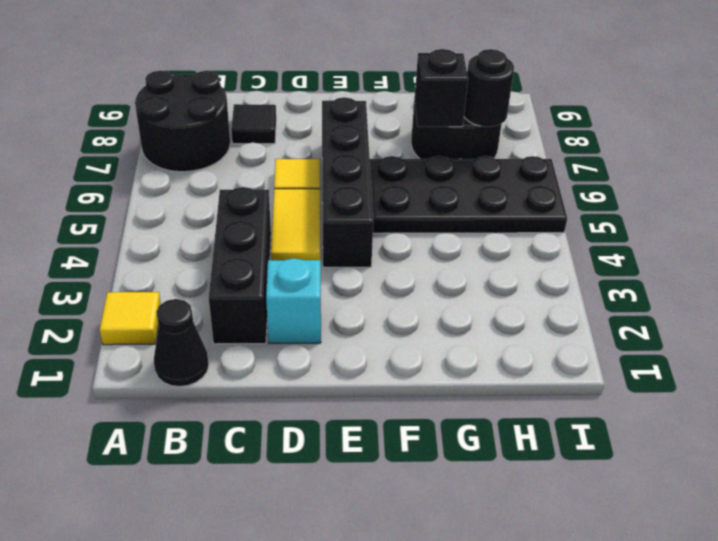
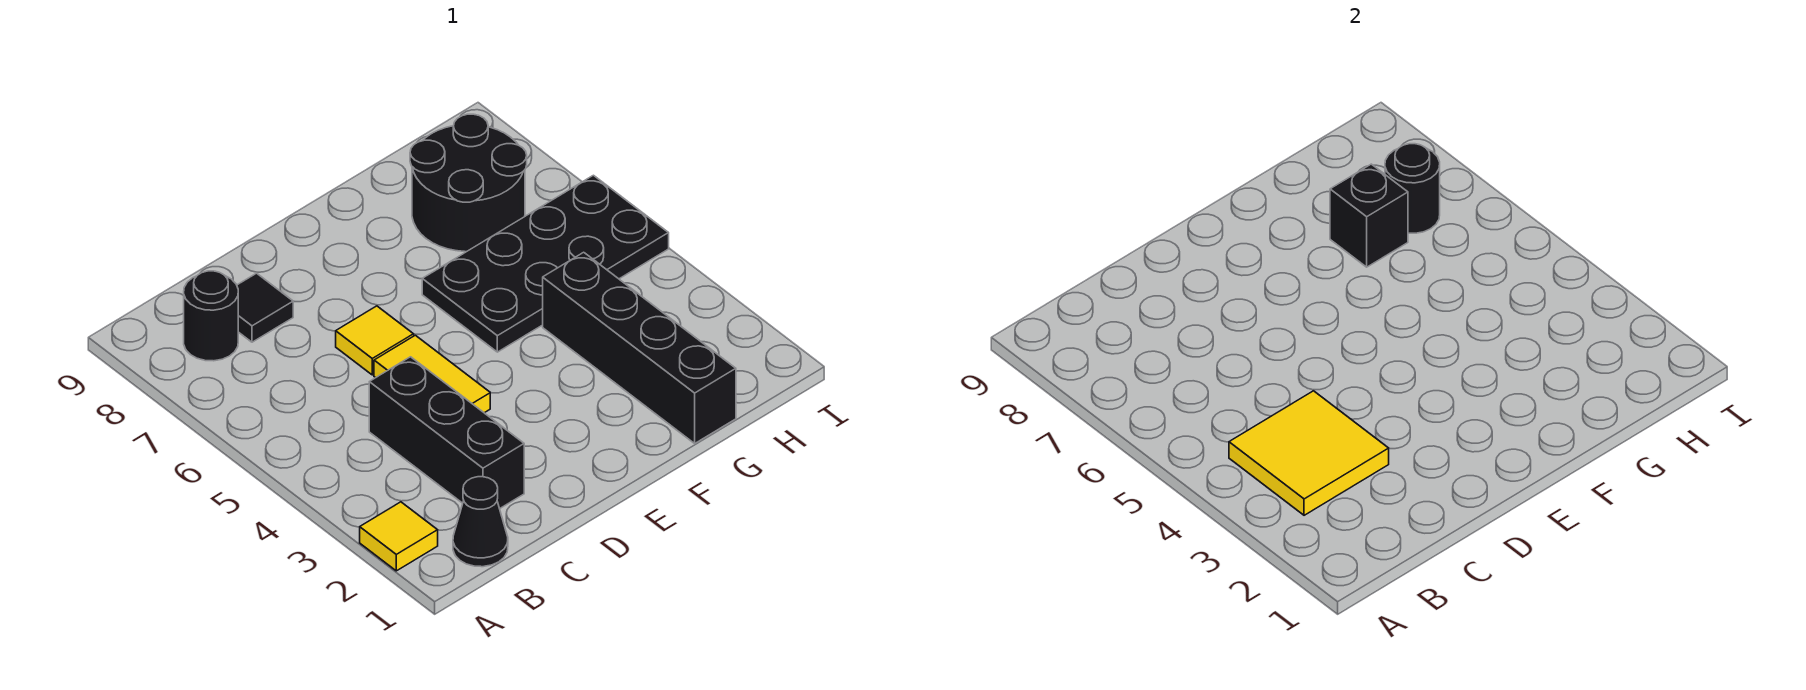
black 2x2 round brick [135,71,230,172] -> black 1x1 round brick [184,271,238,361]
none -> yellow 2x2 tile [1229,391,1389,515]
cyan 1x1 brick [266,258,321,343] -> none
black 1x4 brick [322,97,373,267] -> black 1x4 brick moved to [543,252,736,443]

